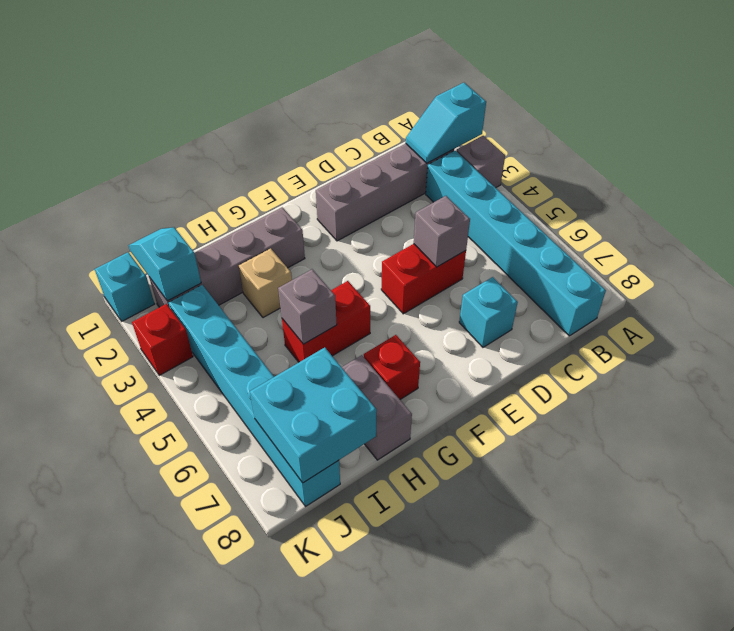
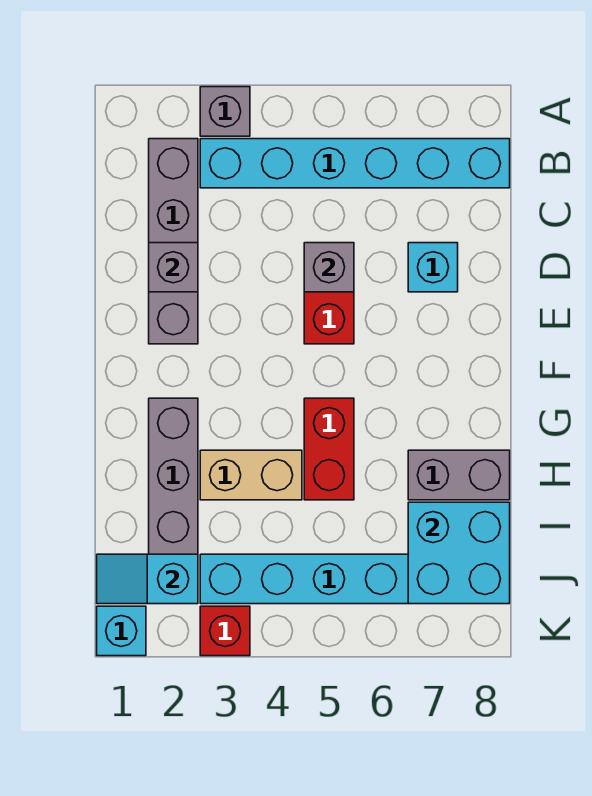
cyan 1x2 slope [406,83,486,163] -> none
red 1x1 brick [364,335,420,399] -> none
tan 1x1 brick [239,248,292,318] -> tan 1x2 brick [200,450,302,500]
grey 1x1 brick [278,269,337,344] -> grey 1x1 brick moved to [149,243,198,292]

